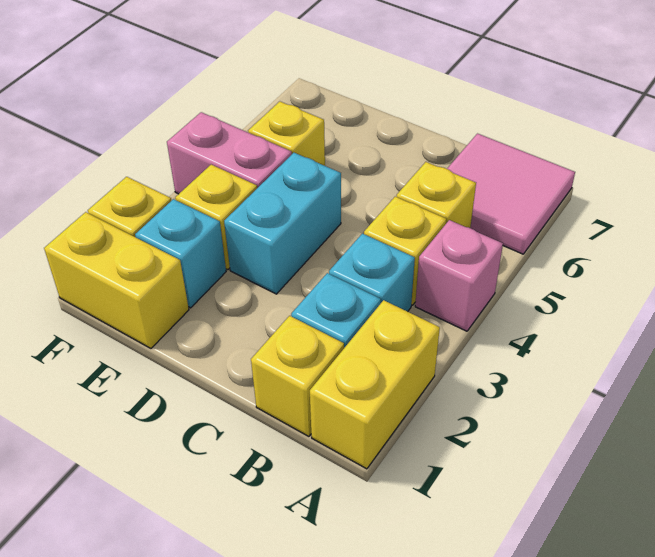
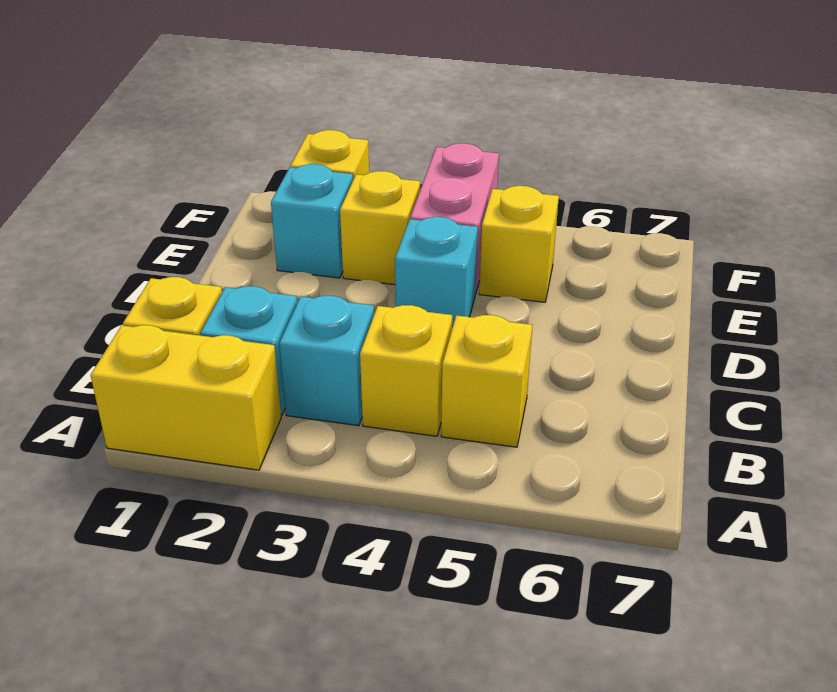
pink 1x1 brick [415,220,503,331] -> none
pink 2x2 tile [447,134,575,254] -> none
cyan 1x2 brick [224,153,341,294] -> cyan 1x1 brick [395,217,478,328]
yellow 1x2 brick [44,212,189,348] -> none

